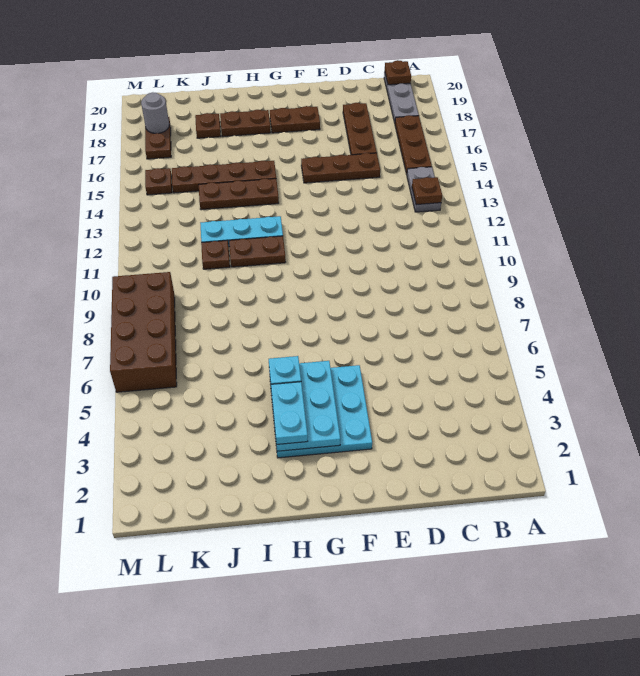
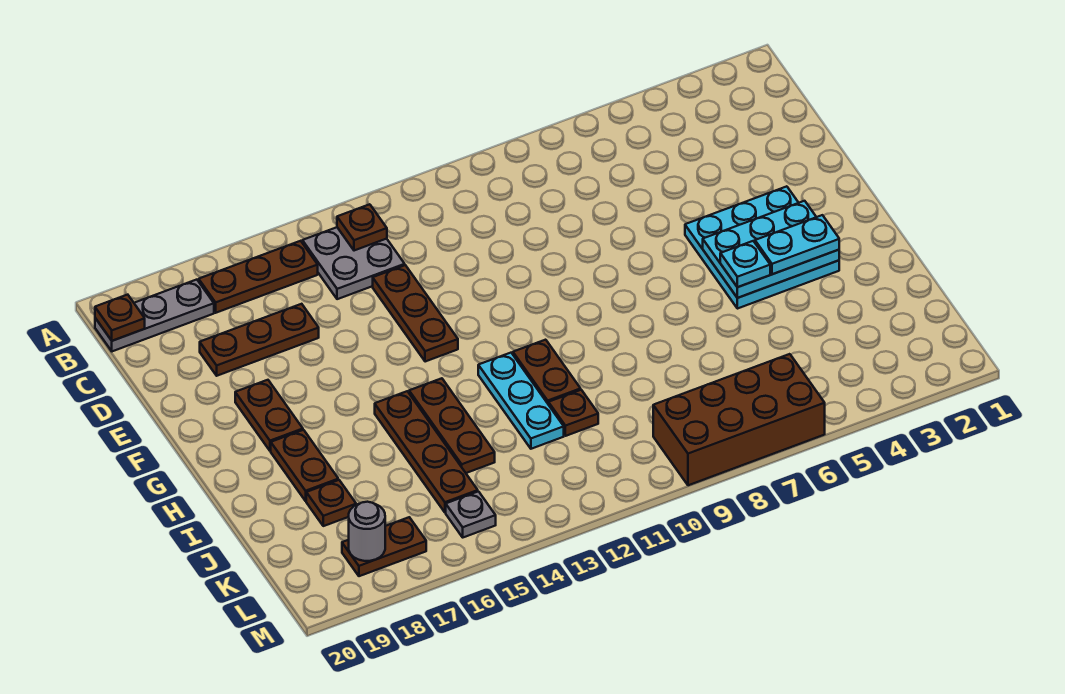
grey 1x2 plate [407,167,441,212] -> grey 2x2 plate [302,227,405,299]
brown 1x3 plate [301,153,380,183] -> brown 1x3 plate moved to [373,265,458,362]
brown 1x1 plate [145,168,172,195] -> grey 1x1 plate [446,491,496,537]

